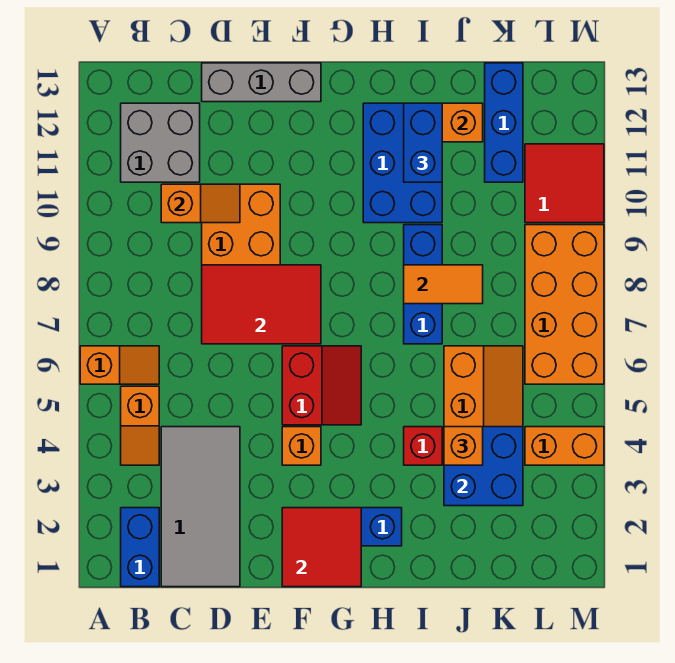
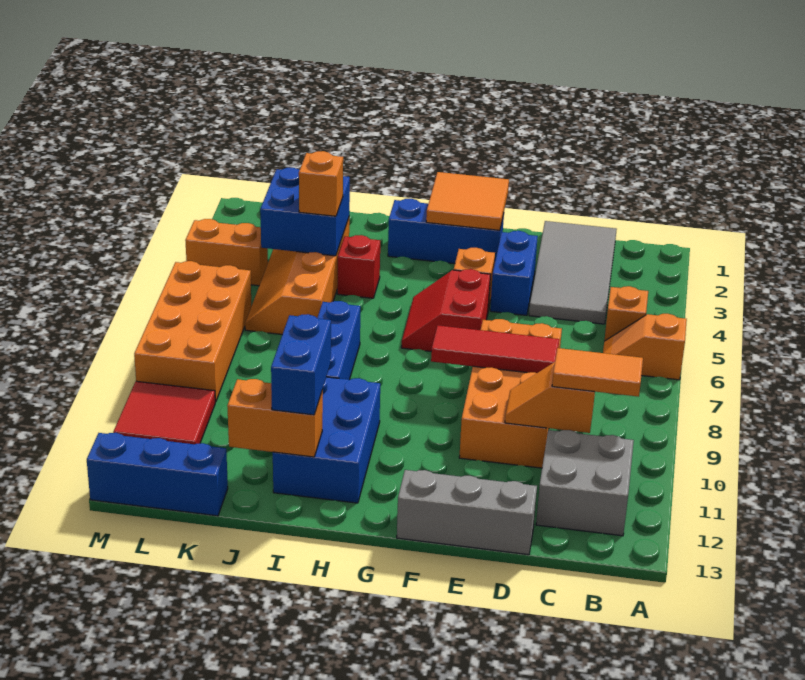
blue 1x2 brick [121,508,159,587] -> blue 1x2 brick moved to [490,231,538,315]
red 2x3 tile [202,265,321,344] -> red 1x3 tile [431,325,559,373]
red 2x2 tile [282,508,361,587] -> orange 2x2 tile [426,172,509,230]
orange 1x2 tile [404,265,483,304] -> orange 1x2 tile moved to [552,348,643,397]
blue 1x3 brick [485,63,523,182] -> blue 1x3 brick turned to [87,433,228,516]

